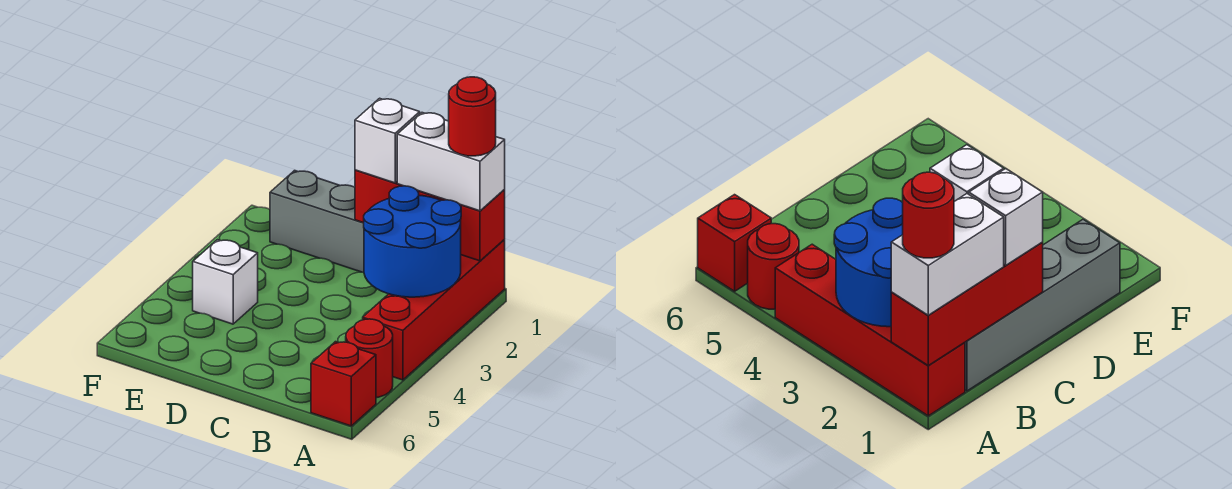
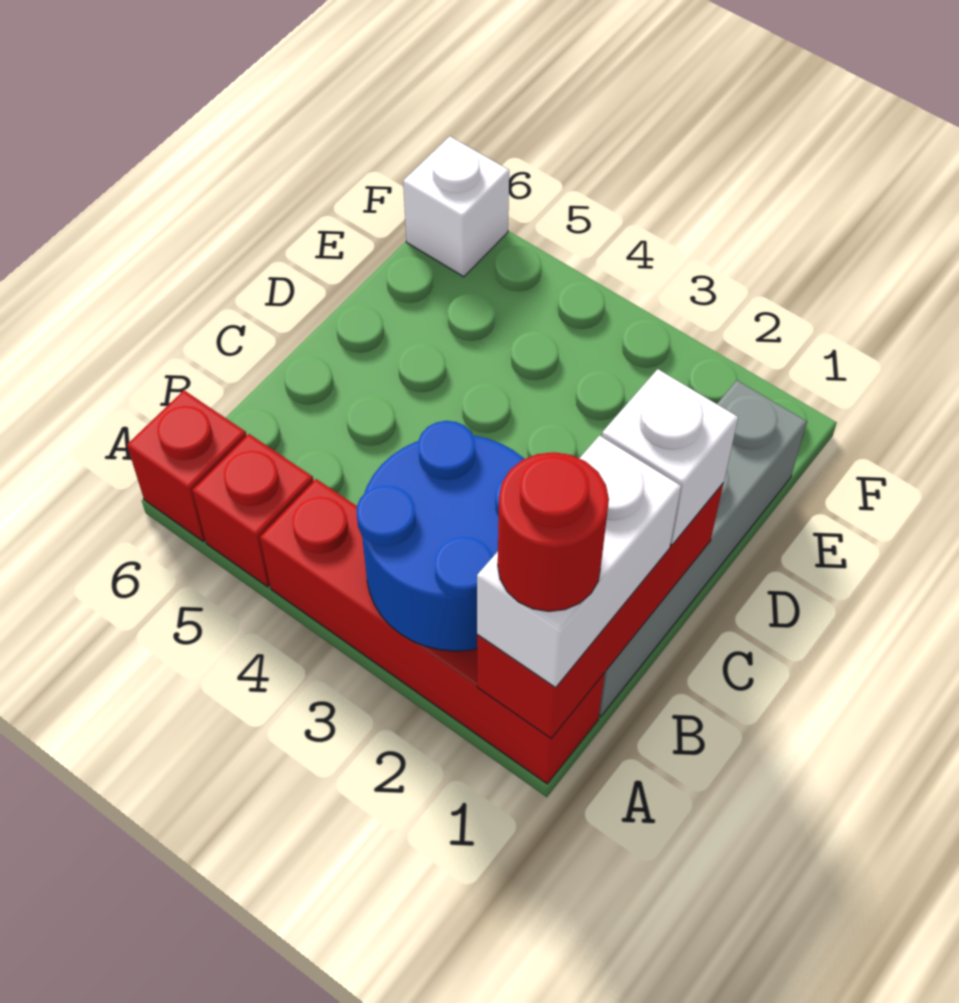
red 1x1 round brick [346,319,393,398] -> red 1x1 brick [192,434,313,587]
white 1x1 brick [193,240,258,324] -> white 1x1 brick moved to [403,136,509,277]

